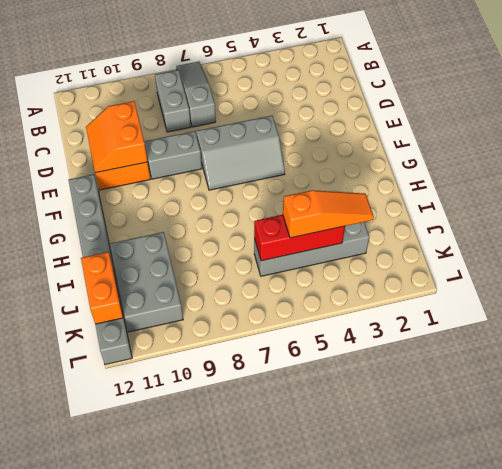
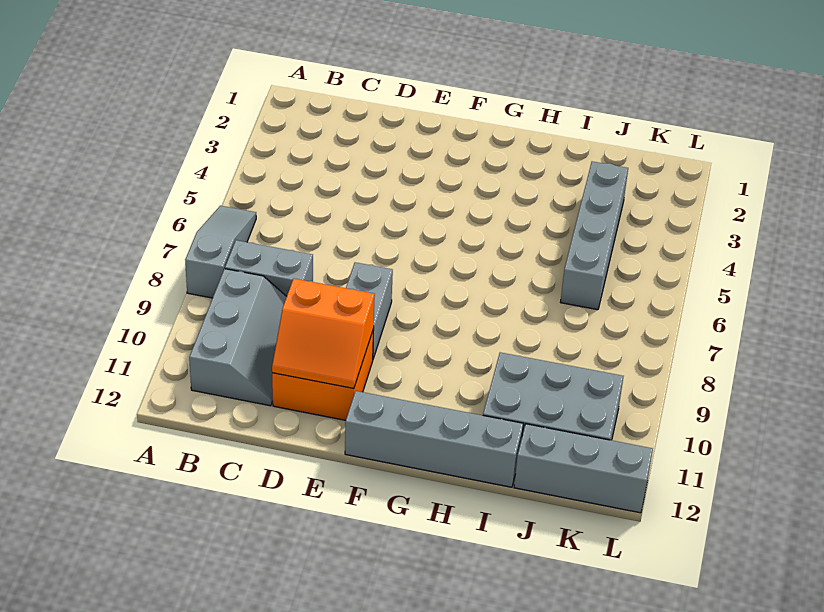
grey 1x3 slope [176,62,216,127] -> grey 1x3 slope turned to [185,206,256,298]
grey 2x3 slope [196,116,285,190] -> grey 2x3 slope moved to [189,269,287,406]
orange 1x3 slope [283,190,374,238] -> none
red 1x3 brick [254,214,345,261] -> none
orange 1x2 brick [81,252,123,324] -> none

